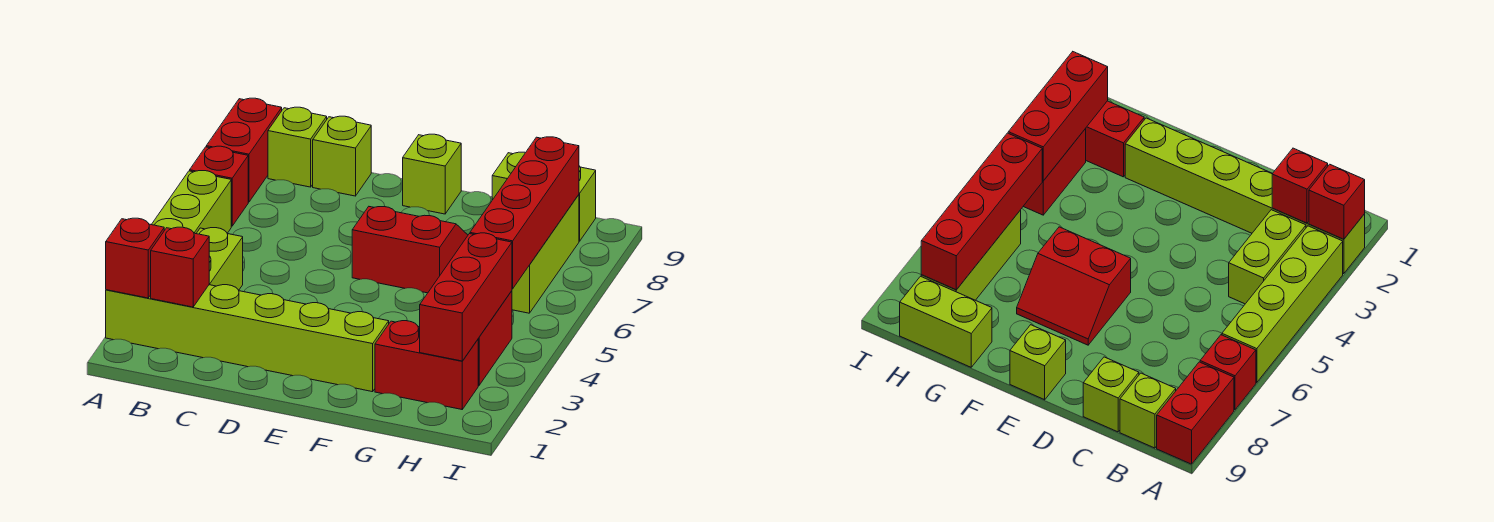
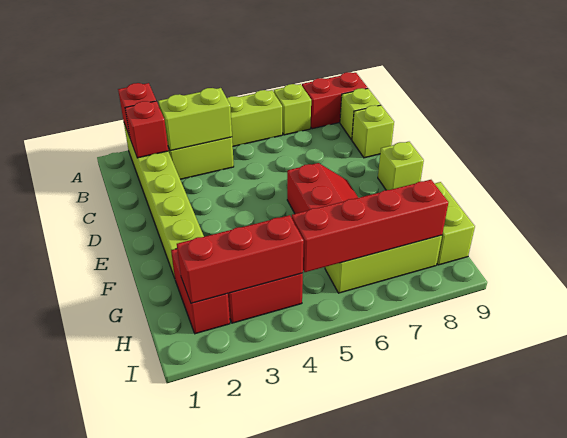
red 1x1 brick [190,146,248,226] -> lime 1x1 brick [274,84,311,135]
none -> lime 1x2 brick [158,88,232,151]

